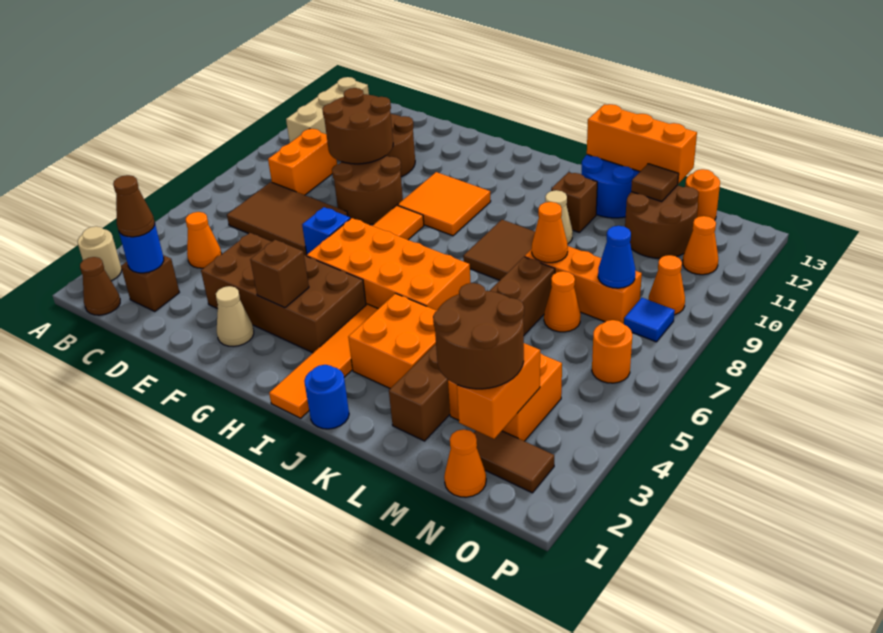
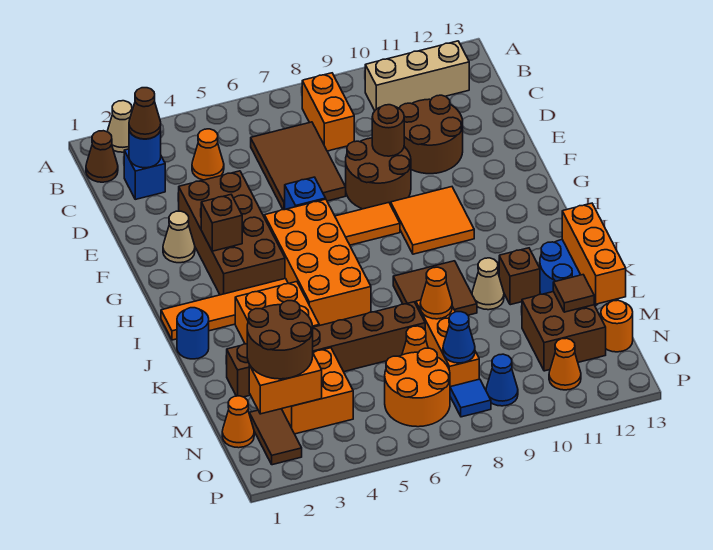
tan 1x1 round brick [78,226,122,281] -> tan 1x1 cone [107,101,132,152]
brown 1x1 brick [121,255,179,312] -> blue 1x1 brick [124,149,165,199]
orange 1x2 brick [268,129,337,195] -> orange 1x2 brick turned to [302,73,354,151]
brown 2x2 round brick [322,88,393,164] -> brown 1x1 round brick [372,105,404,156]
brown 2x2 round brick [625,185,698,259] -> brown 2x2 brick [522,292,606,371]
orange 1x1 round brick [592,320,632,383] -> orange 2x2 round brick [385,348,450,427]
orange 1x1 cone [649,255,685,315] -> blue 1x1 cone [486,354,518,406]

